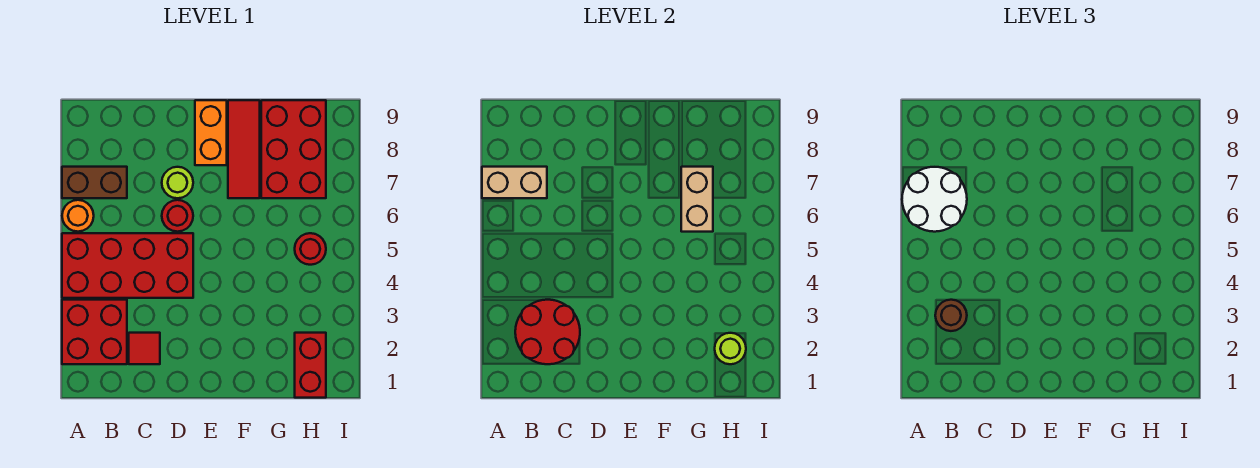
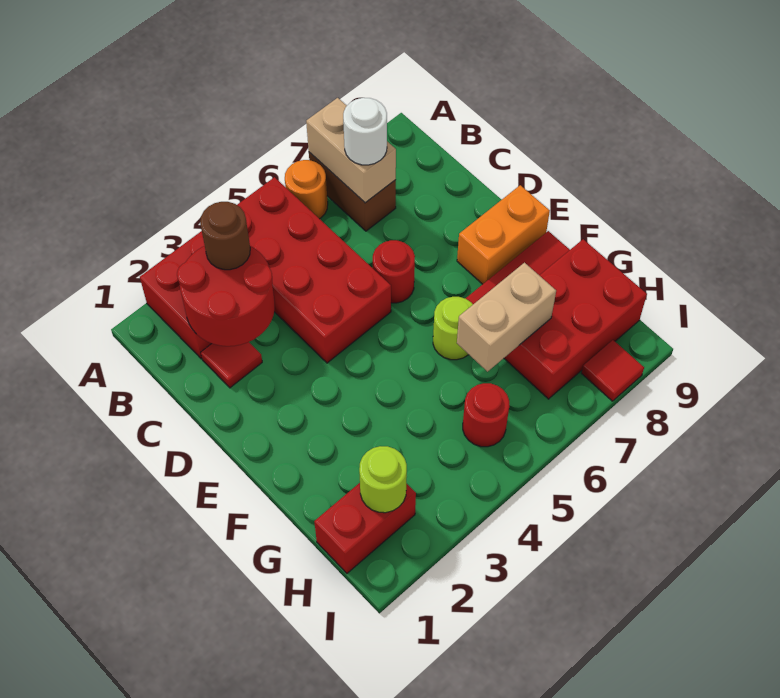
white 2x2 round brick [902,167,967,232] -> white 1x1 round brick [343,98,387,165]
lime 1x1 round brick [162,167,193,198] -> lime 1x1 round brick moved to [433,297,473,360]
none -> red 1x1 tile [581,340,644,401]

